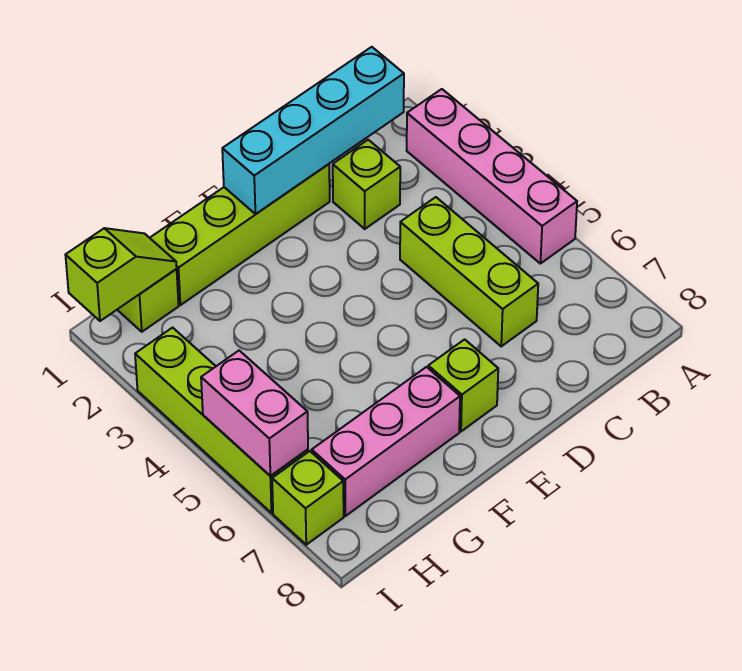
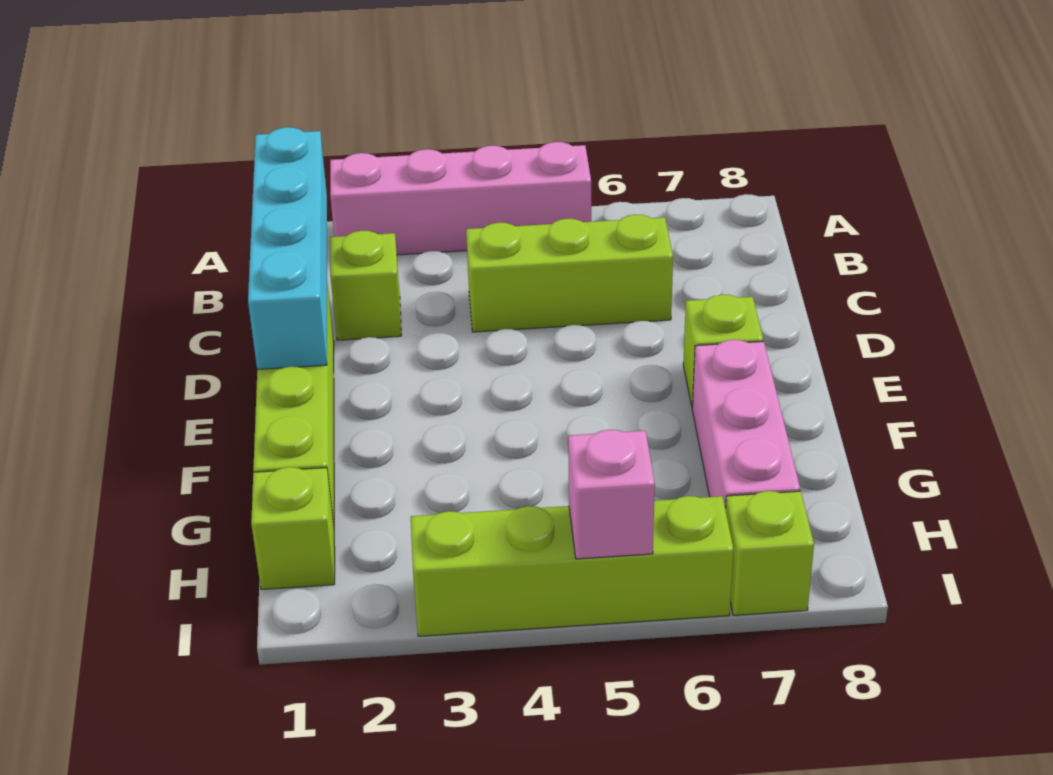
lime 1x2 slope [66,228,177,321] -> none
pink 1x2 brick [201,351,308,476] -> pink 1x1 brick [568,430,655,559]

